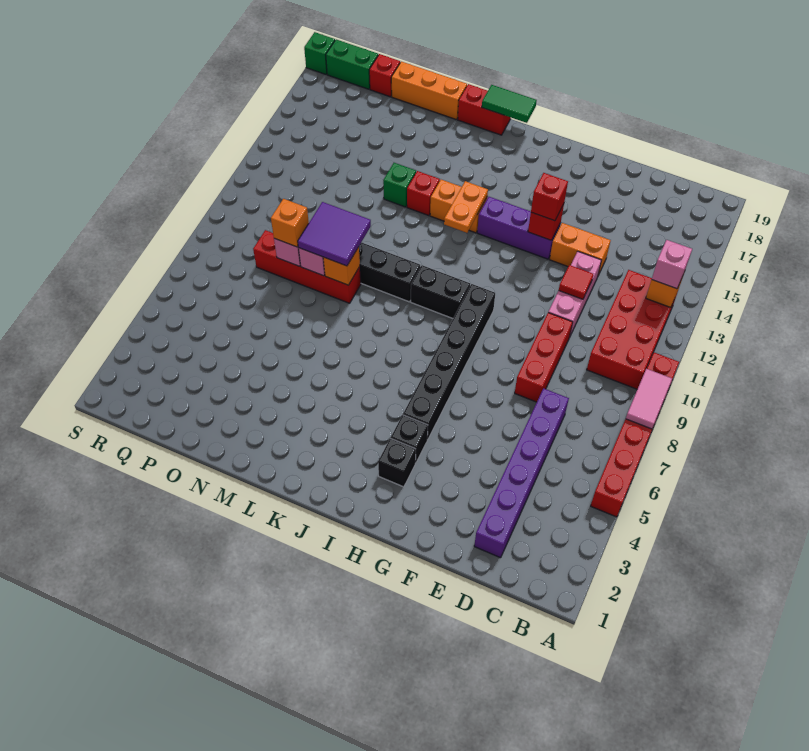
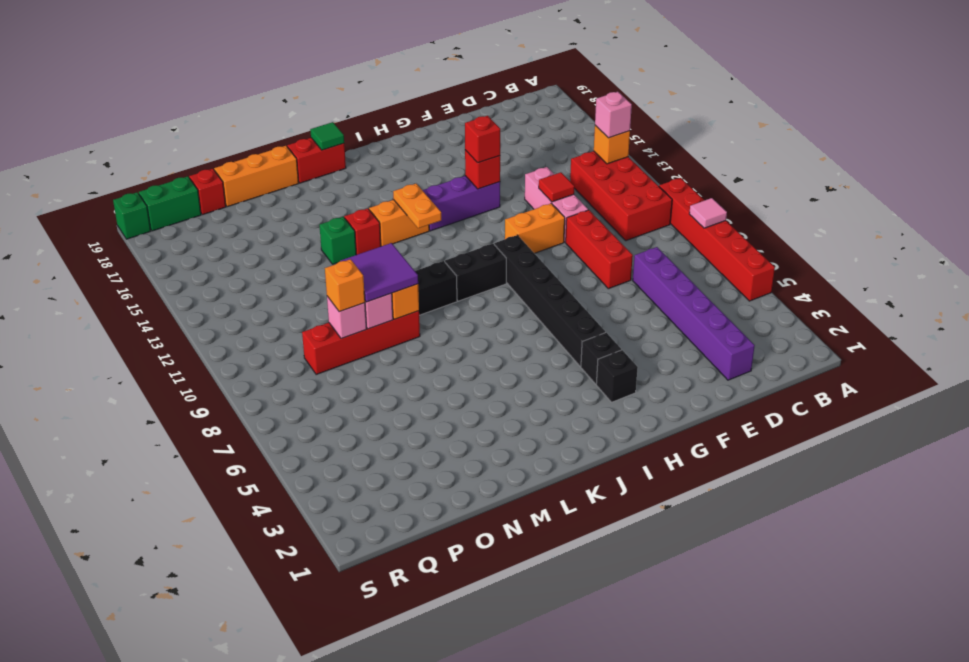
pink 1x2 tile [626,369,672,429] -> pink 1x1 tile [689,198,727,228]
orange 1x2 brick [550,223,611,276] -> orange 1x2 brick moved to [505,203,565,253]
green 1x2 tile [482,85,537,123] -> green 1x1 tile [310,122,344,150]

